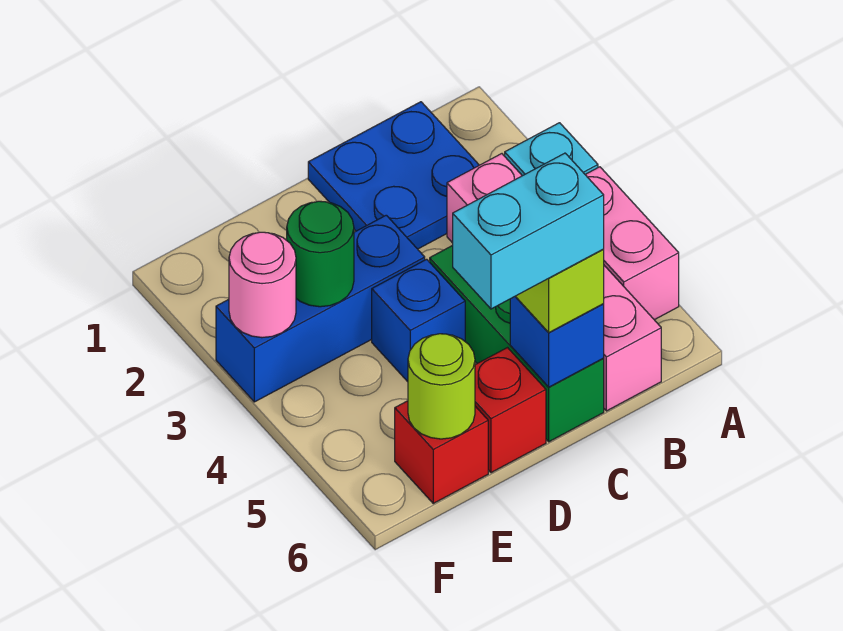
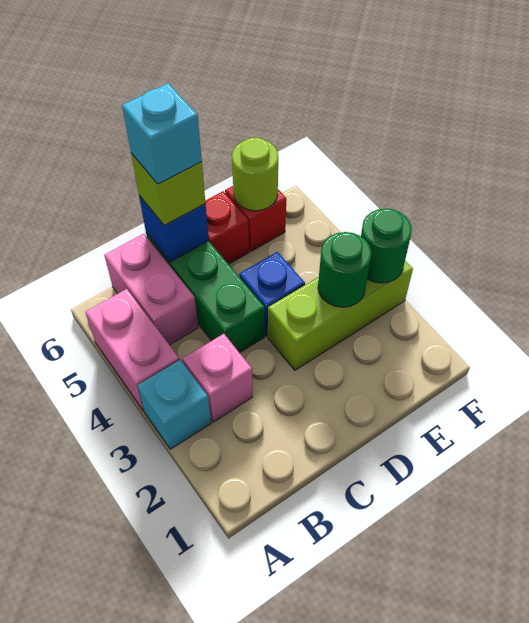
blue 2x2 plate [308,102,479,249] -> none
cyan 1x2 brick [453,153,604,309] -> cyan 1x1 brick [122,83,202,184]
blue 1x3 brick [216,215,425,402] -> lime 1x3 brick [268,261,413,370]
pink 1x1 round brick [229,232,296,338] -> green 1x1 round brick [361,209,412,283]

